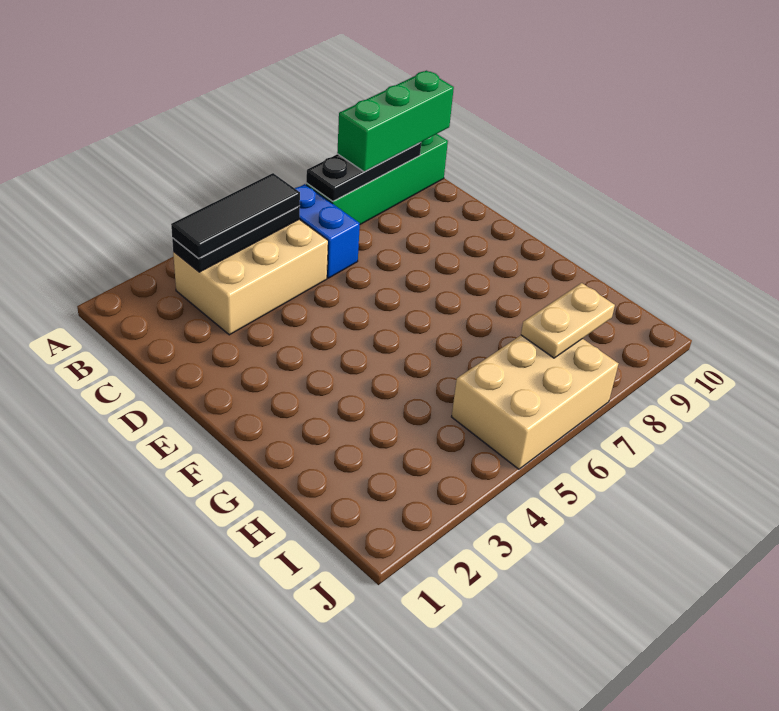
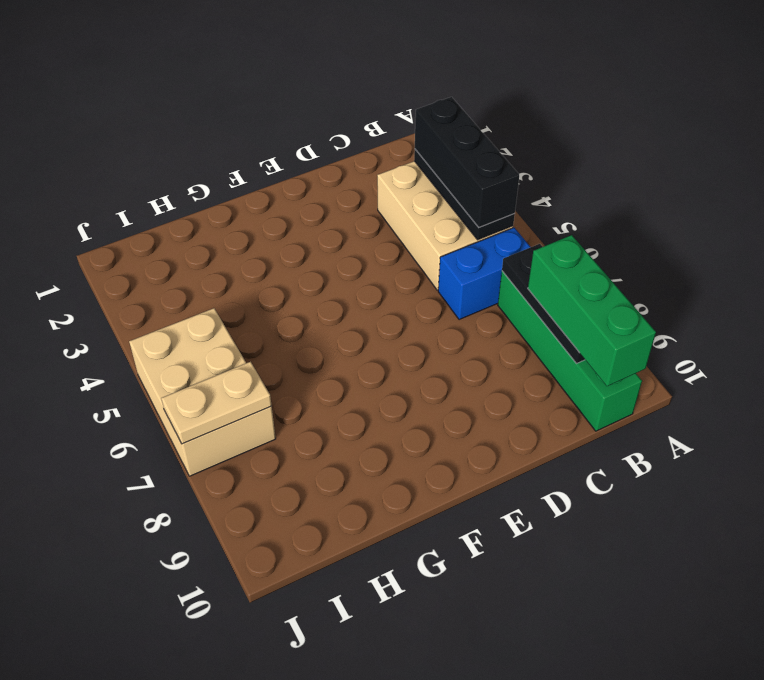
black 1x3 tile [171,173,300,259] -> black 1x3 brick [415,97,519,227]
tan 1x2 plate [521,283,615,358] -> tan 1x2 plate turned to [161,362,272,444]

